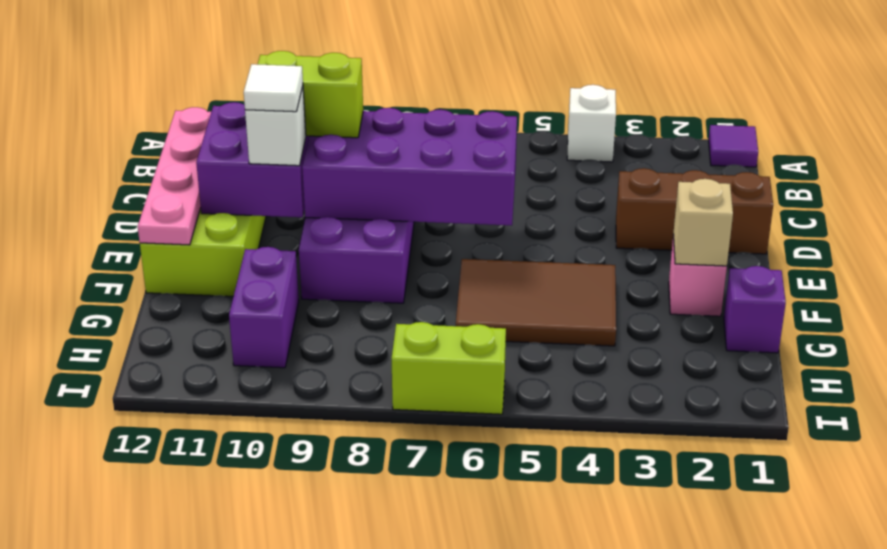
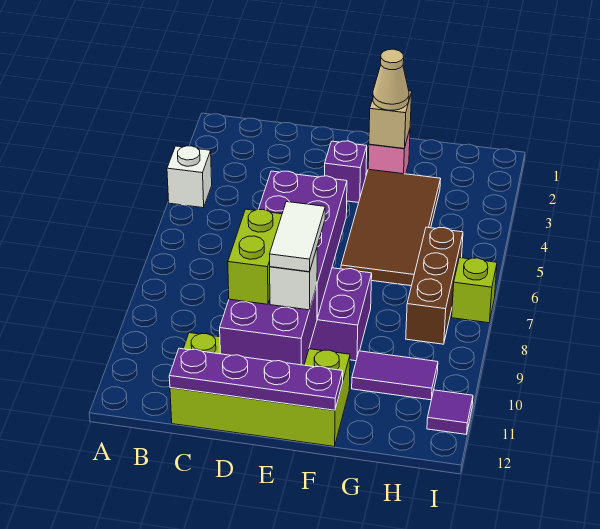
purple 1x1 tile [709,125,758,167] -> purple 1x1 tile moved to [427,390,473,434]
pink 1x4 plate [138,107,211,245] -> purple 1x4 plate [169,348,343,410]
brown 1x3 brick [616,168,773,254] -> brown 1x3 brick moved to [406,227,463,344]
white 1x1 tile [244,64,303,112] -> white 1x2 tile [270,202,325,272]
none -> tan 1x1 cone [373,49,409,110]
brown 2x3 tile [456,259,616,346] -> brown 2x4 tile [341,169,441,286]
purple 1x1 brick [724,266,786,353] -> purple 1x1 brick moved to [325,141,367,203]
purple 1x2 brick [229,247,299,368] -> purple 1x2 tile [352,351,438,400]
lime 1x2 brick [392,322,506,414] -> lime 1x1 brick [452,258,497,323]

